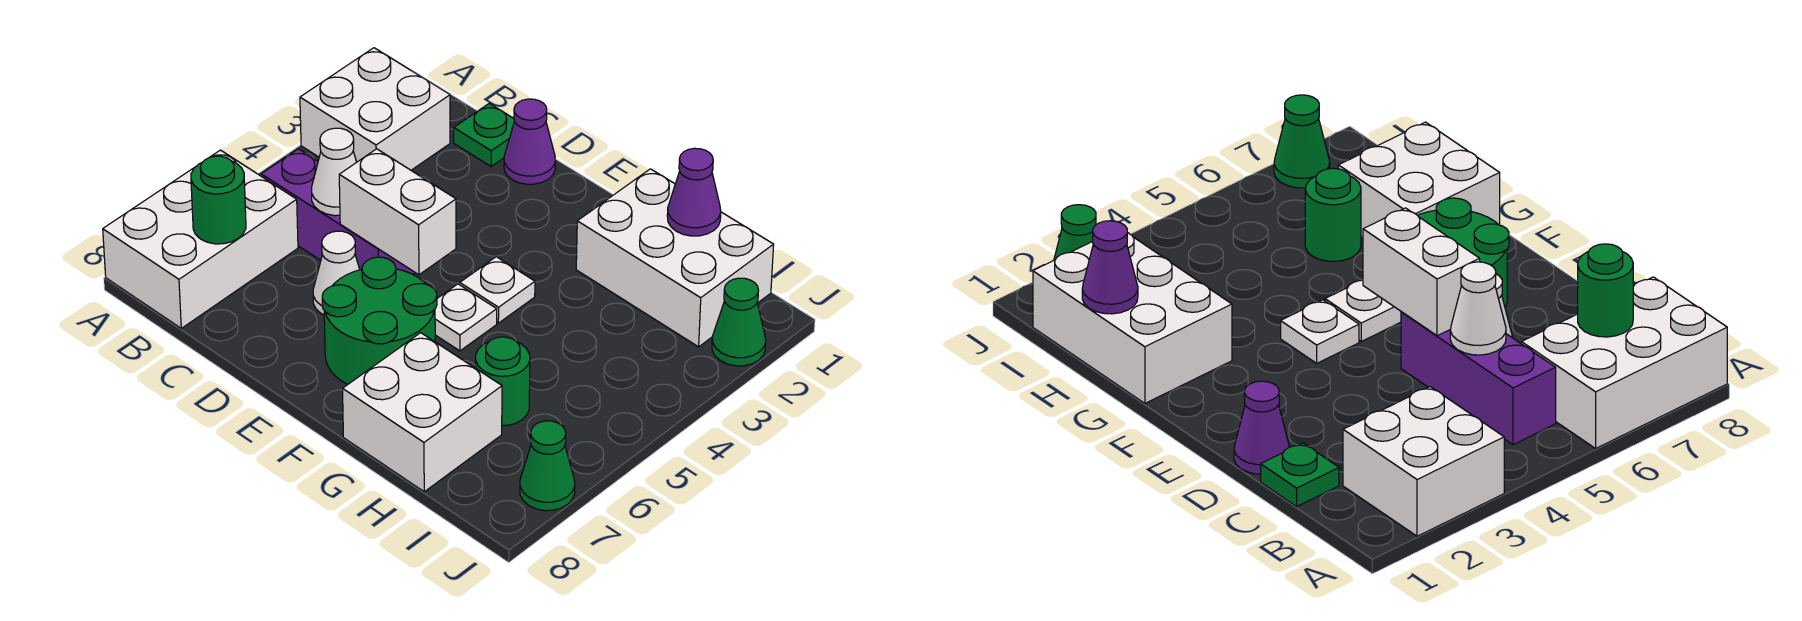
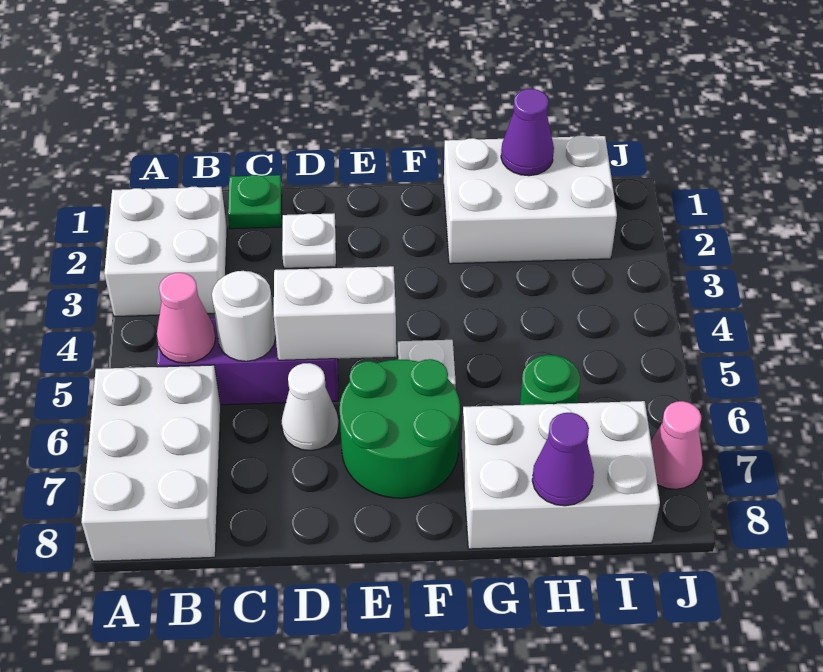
none -> pink 1x1 cone [157,273,215,363]
green 1x1 round brick [191,156,246,244] -> none
white 1x1 cone [312,128,357,216] -> white 1x1 round brick [212,271,275,361]
purple 1x1 cone [504,99,555,184] -> purple 1x1 cone moved to [532,413,594,506]
white 1x1 plate [460,257,535,323] -> white 1x1 plate moved to [282,213,336,268]
white 2x2 brick [343,333,502,492] -> white 2x3 brick [462,401,660,549]
green 1x1 cone [712,278,766,366] -> none
green 1x1 cone [520,421,575,511] -> pink 1x1 cone [651,401,702,489]

